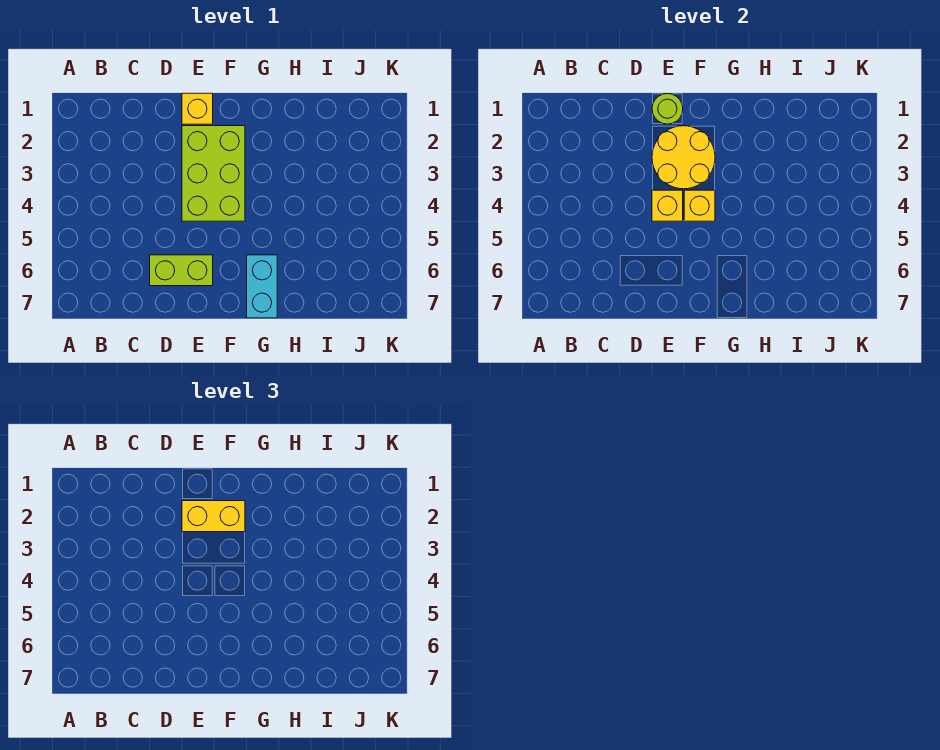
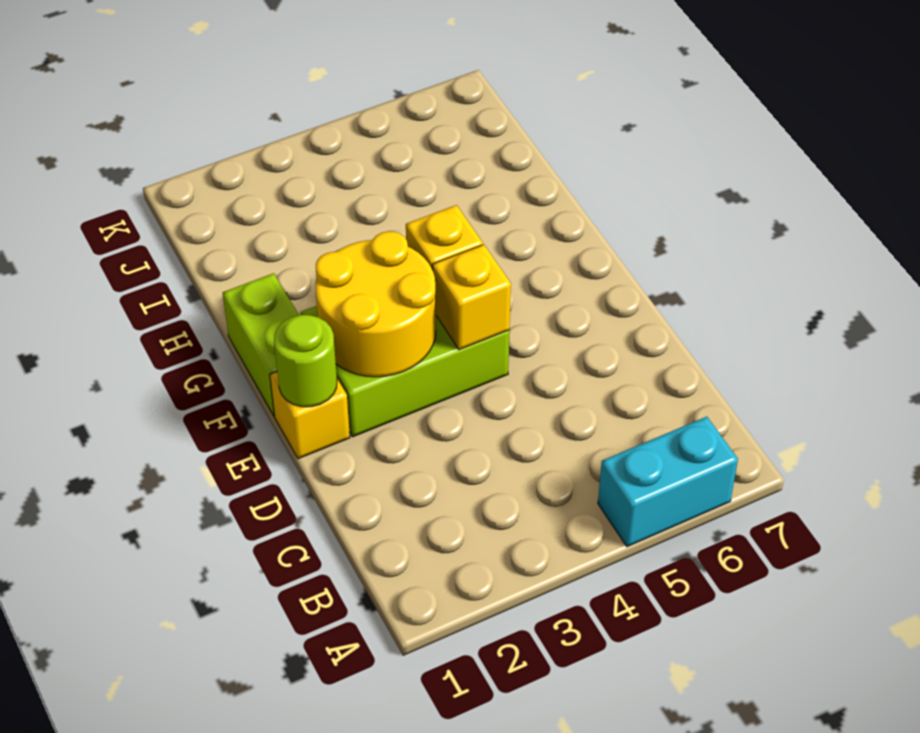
lime 1x2 brick [150,255,213,286] -> lime 1x2 brick moved to [223,273,299,416]
yellow 1x2 brick [182,501,245,532] -> none
cyan 1x2 brick [247,255,277,318] -> cyan 1x2 brick moved to [598,417,738,547]

